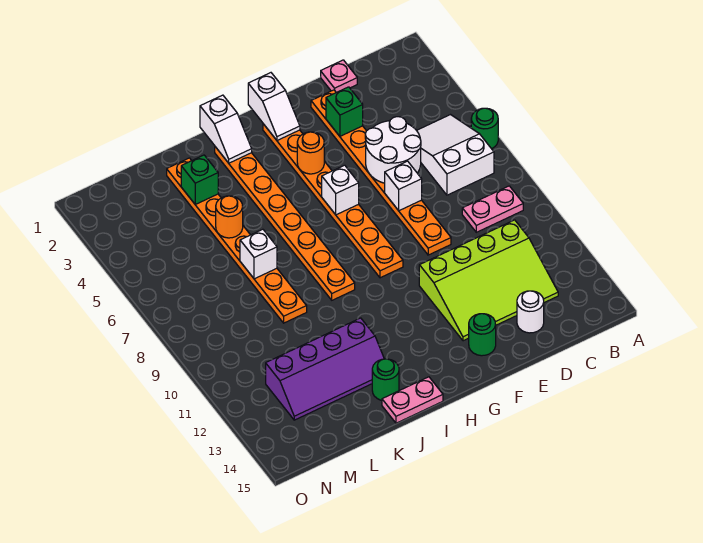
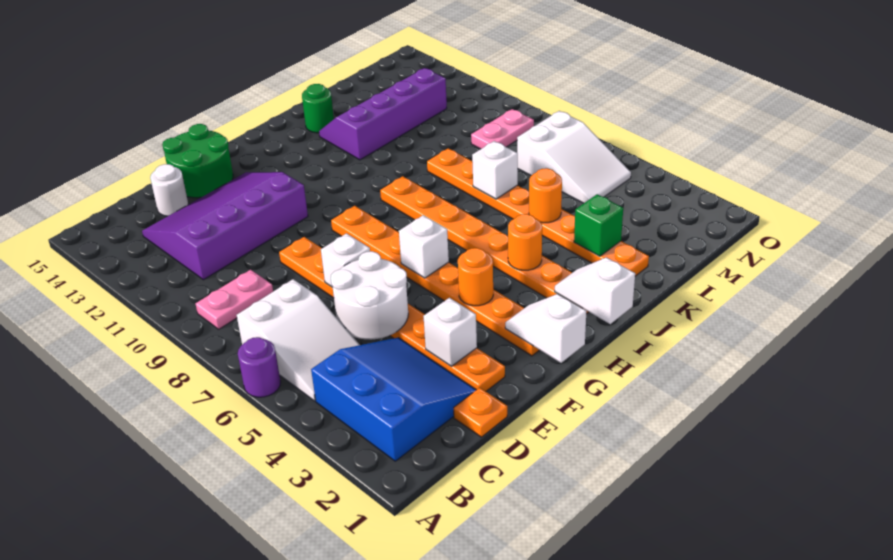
green 1x1 round brick [471,108,498,149] -> purple 1x1 round brick [238,337,281,397]
none -> blue 3x3 slope [311,338,476,461]
lime 3x4 slope [419,220,558,341] -> purple 3x4 slope [142,172,308,280]
pink 1x1 plate [321,60,357,93] -> orange 1x1 plate [454,388,507,437]
green 1x1 brick [326,87,363,136] -> white 1x1 brick [424,298,477,366]
green 1x1 round brick [469,314,496,356] -> green 2x2 round brick [162,124,233,198]
none -> orange 1x1 round brick [508,214,542,270]
pink 1x2 plate [382,377,443,423] -> pink 1x2 plate moved to [471,109,534,149]
none -> white 2x3 slope [517,111,631,203]

